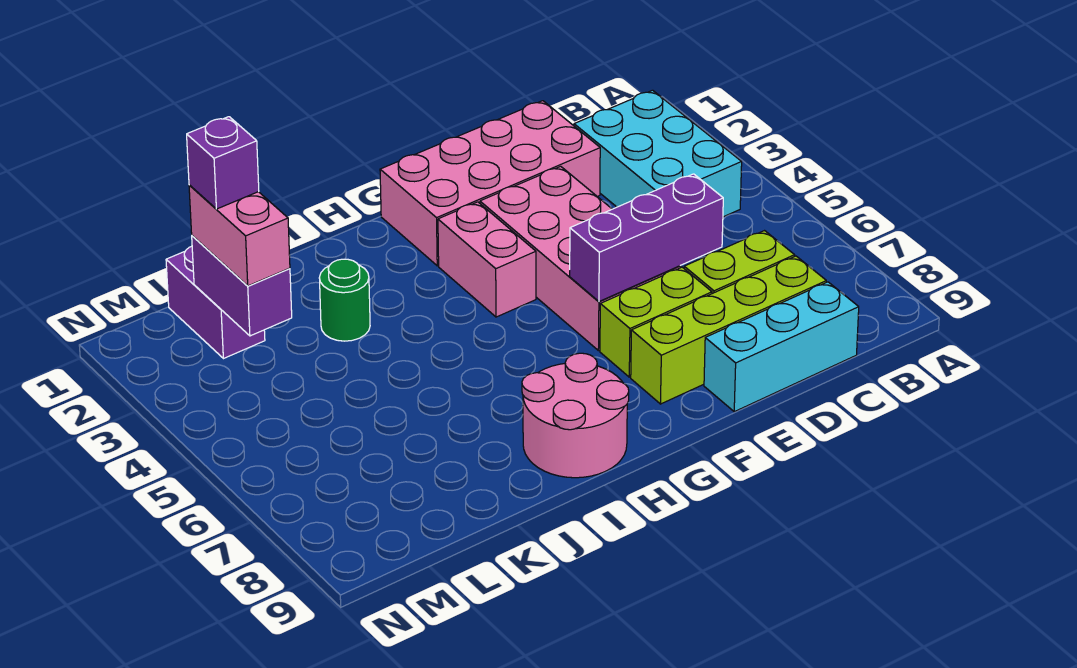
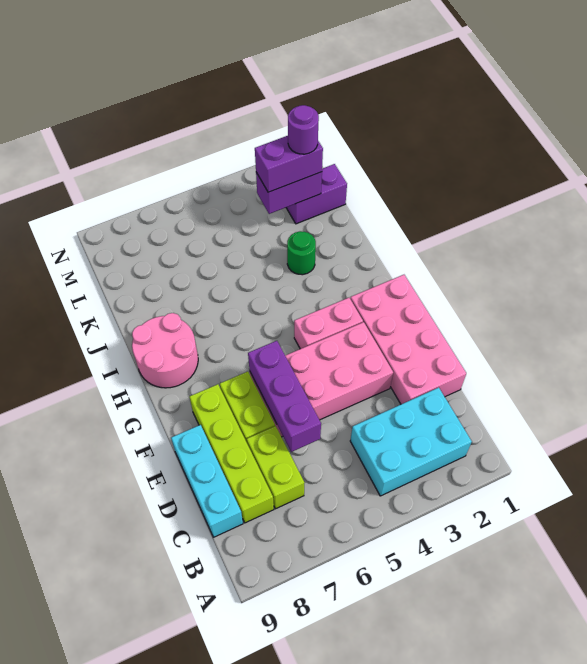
pink 1x2 brick [189,185,290,286] -> purple 1x2 brick [255,136,323,192]
purple 1x1 brick [187,117,259,209] -> purple 1x1 round brick [288,105,319,154]

